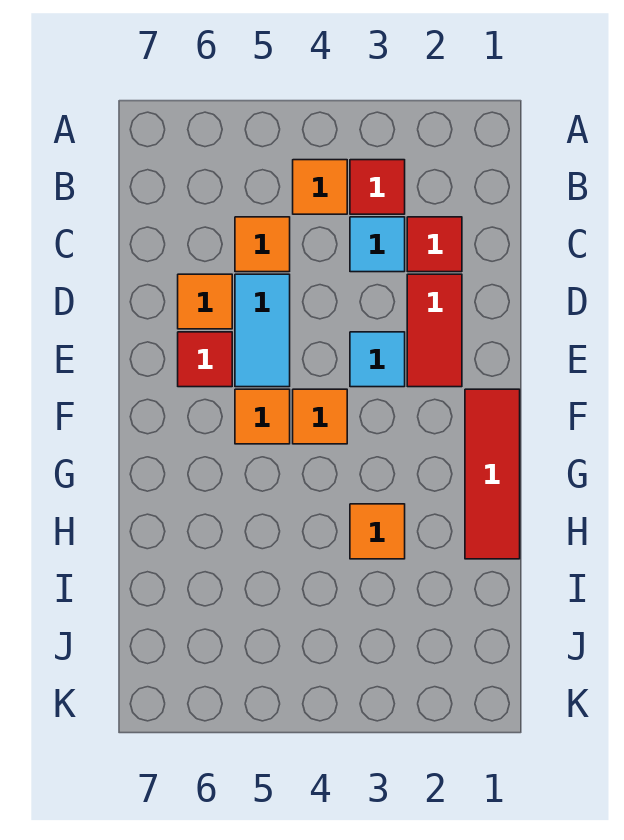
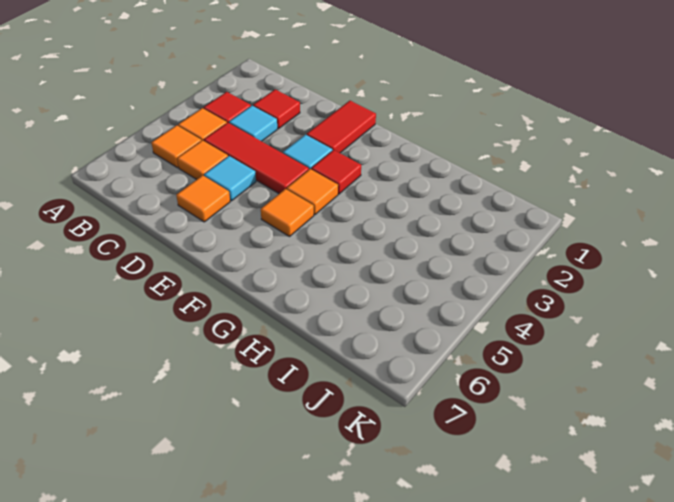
red 1x2 tile [407,274,462,387] -> red 1x2 tile turned to [307,101,376,153]
cyan 1x2 tile [235,274,290,387] -> cyan 1x1 tile [204,156,256,201]
red 1x1 tile [178,332,232,387] -> red 1x1 tile moved to [311,150,361,194]
red 1x3 tile [465,389,520,559] -> red 1x3 tile moved to [204,123,309,194]
orange 1x1 tile [350,504,405,559] -> orange 1x1 tile moved to [151,125,201,168]

